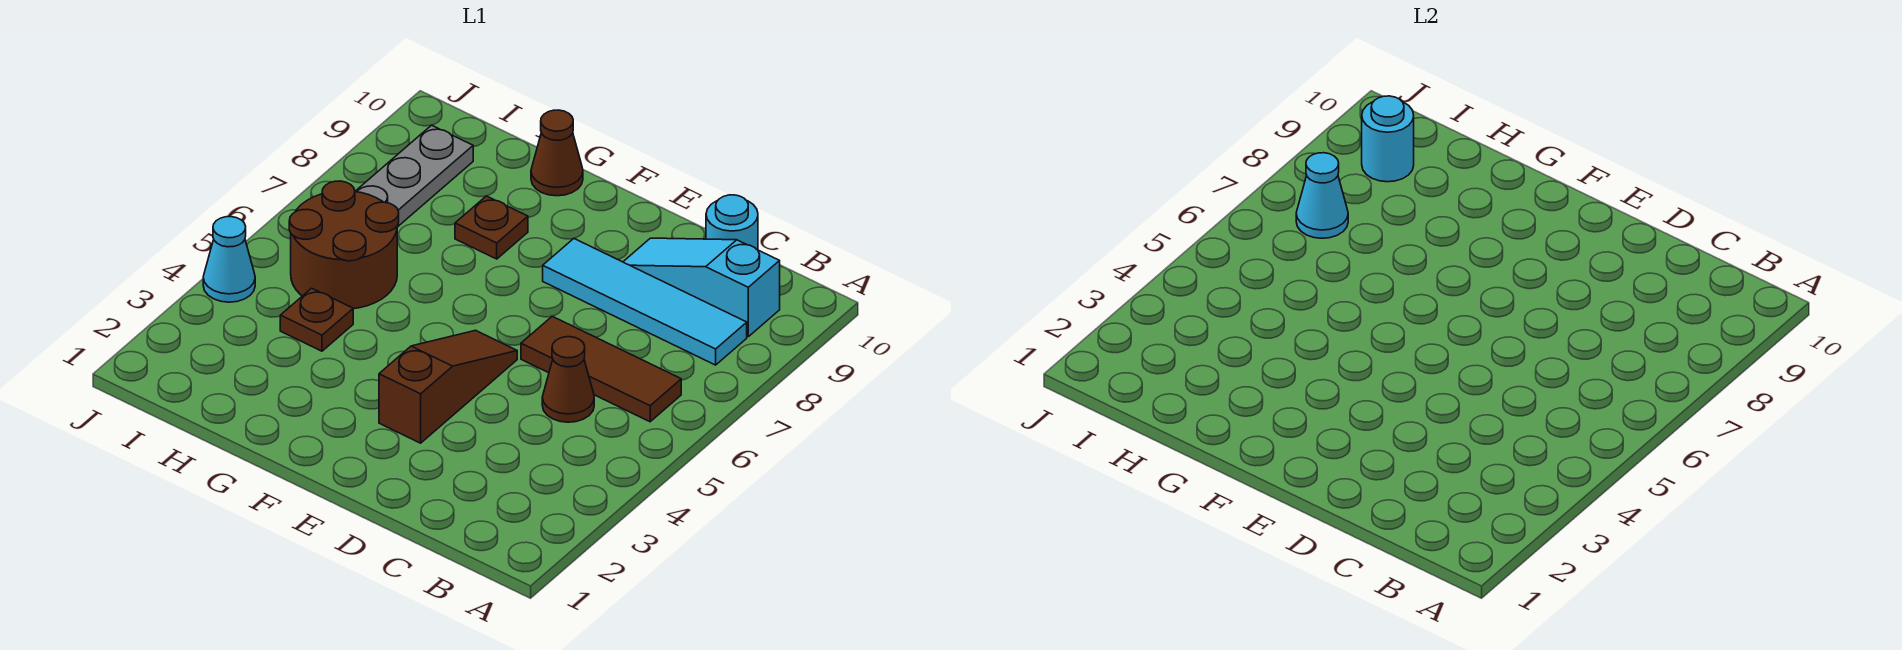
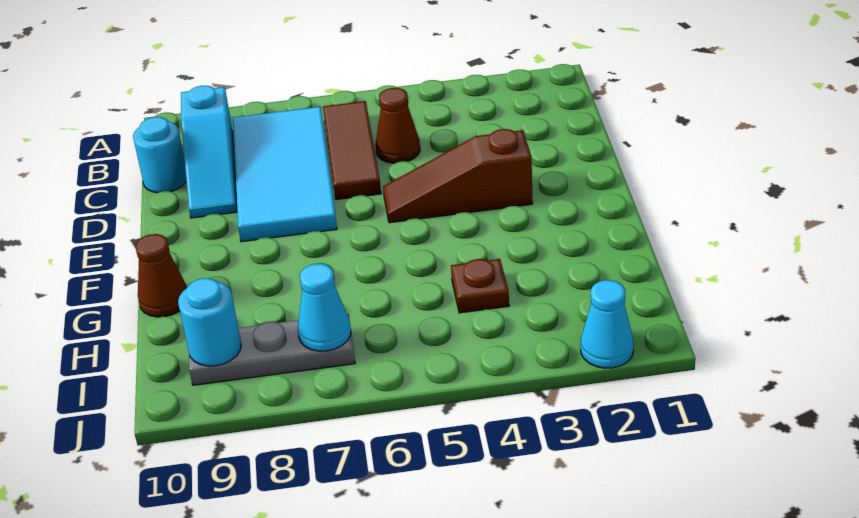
cyan 1x4 tile [543,239,747,365] -> cyan 2x4 tile [232,107,337,242]
brown 1x1 plate [455,196,528,259] -> none
brown 2x2 round brick [289,181,399,309] -> none
cyan 1x1 cone [203,217,255,302] -> cyan 1x1 cone moved to [581,280,634,368]

